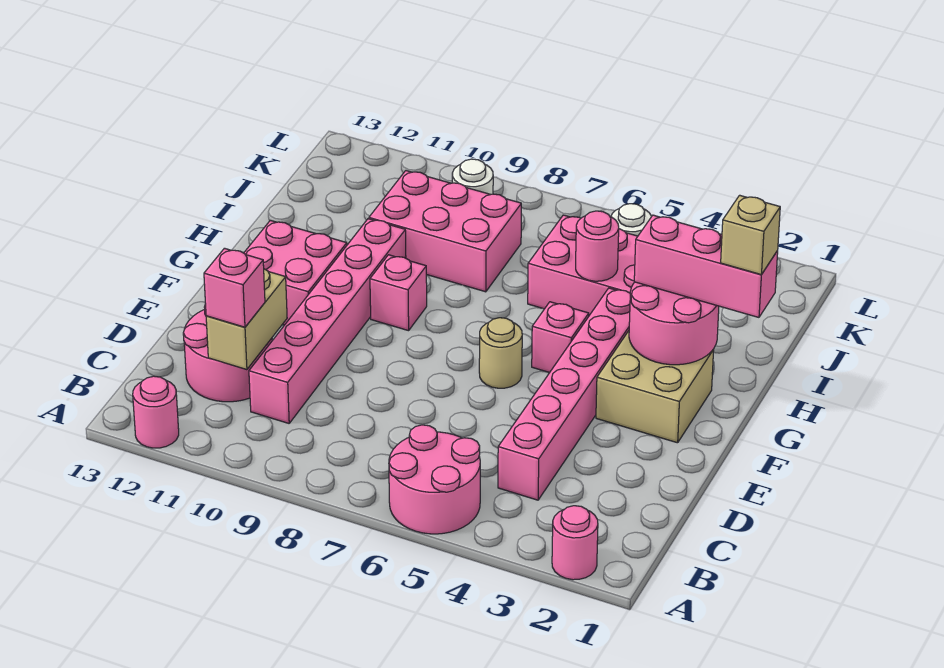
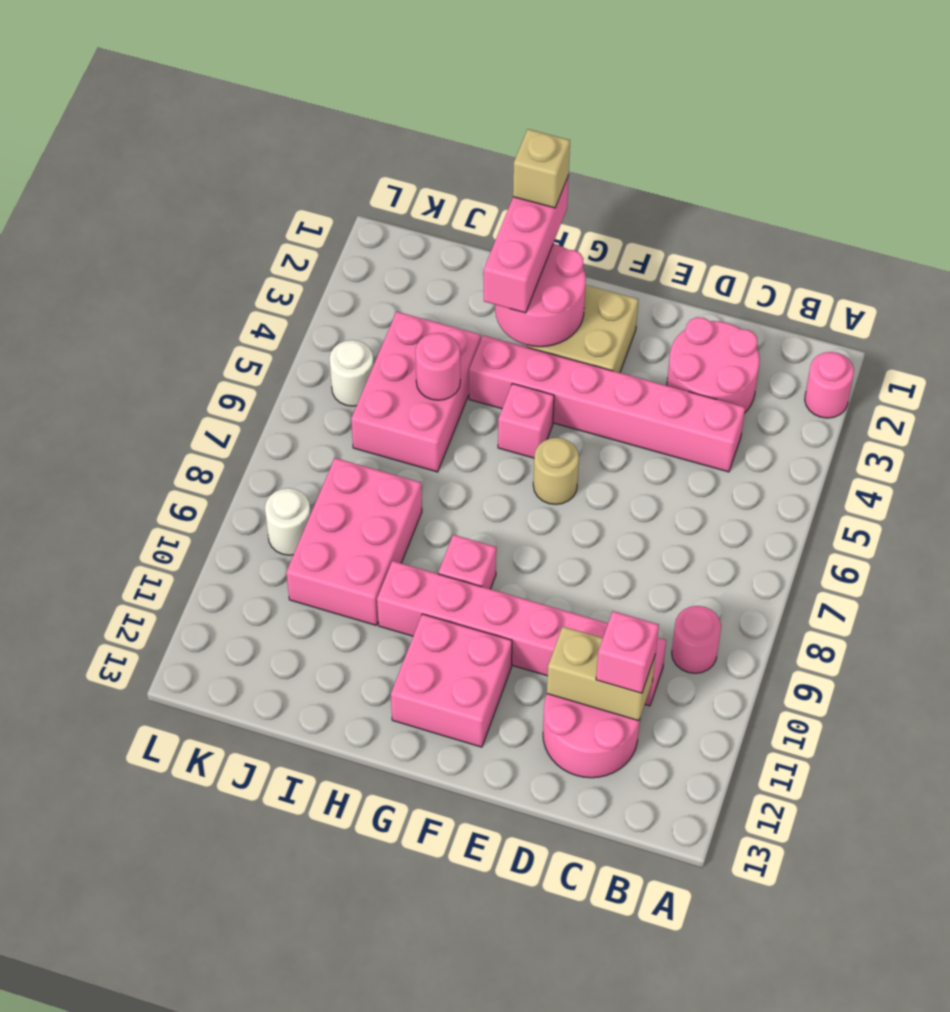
pink 2x2 round brick [389,425,480,534] -> pink 2x2 round brick moved to [667,317,760,412]
pink 1x1 round brick [133,376,179,448] -> pink 1x1 round brick moved to [672,606,721,673]

